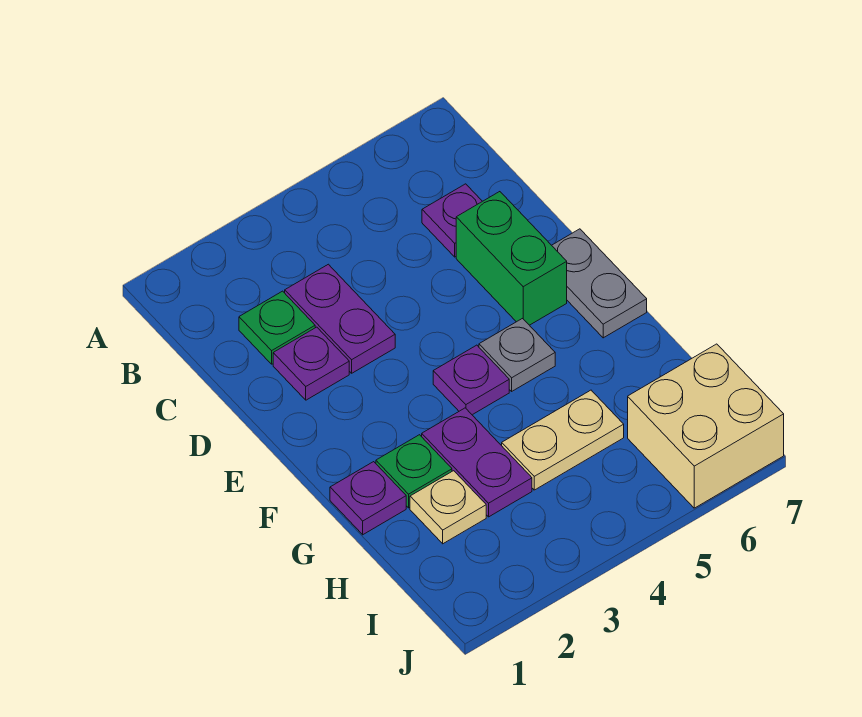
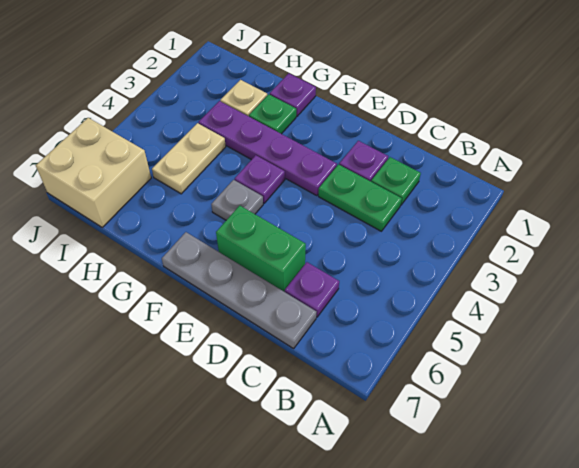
purple 1x2 plate [285,264,395,373] -> green 1x2 plate [318,165,402,231]
grey 1x2 plate [552,229,647,338] -> grey 1x4 plate [162,232,316,349]
purple 1x2 plate [422,408,532,517] -> purple 1x4 plate [199,101,337,196]

